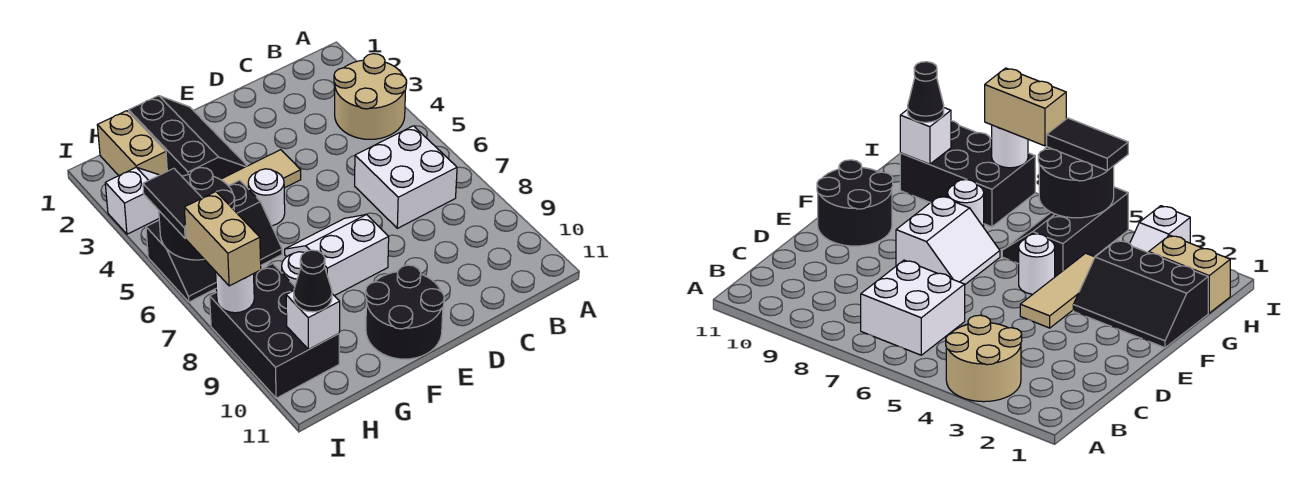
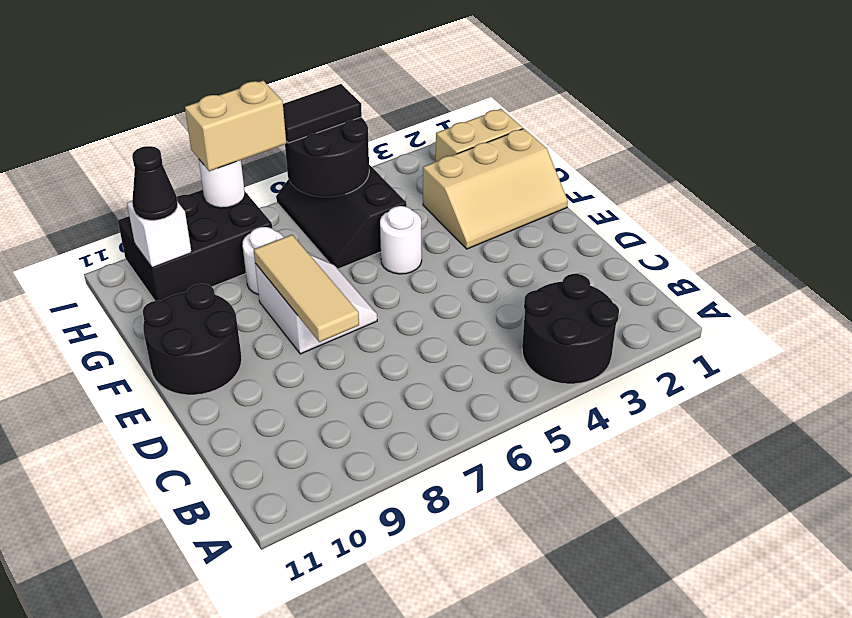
tan 2x2 round brick [334,54,407,139] -> black 2x2 round brick [522,274,619,384]
white 2x2 brick [355,126,457,228] -> none
tan 1x3 tile [220,150,301,188] -> tan 1x3 tile moved to [254,235,359,342]
black 2x3 slope [129,96,247,179] -> tan 2x3 slope [423,128,568,249]
white 1x2 slope [105,167,159,234] -> none

